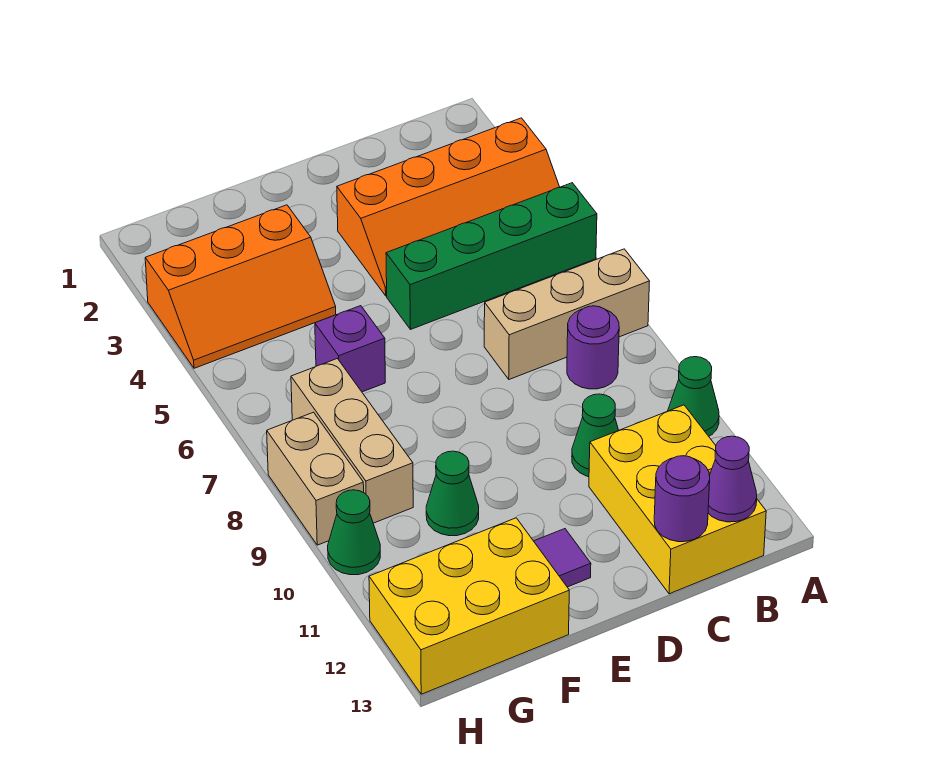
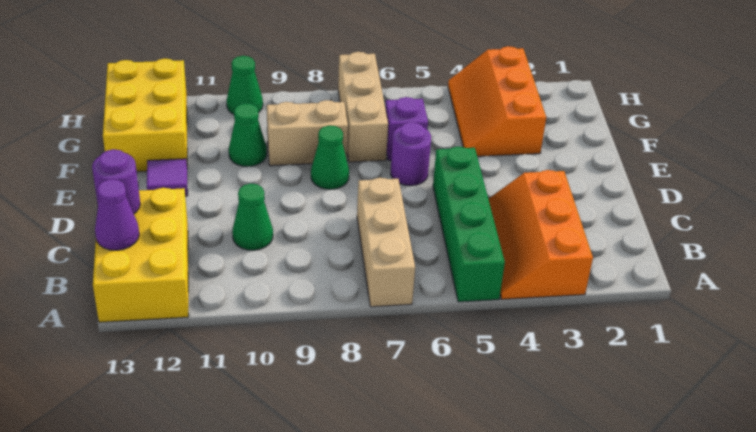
orange 2x4 slope [337,118,559,296] -> orange 2x3 slope [488,170,593,299]
green 1x1 cone [668,357,719,436] -> green 1x1 cone moved to [311,125,349,189]
purple 1x1 round brick [567,306,619,389] -> purple 1x1 round brick moved to [391,122,431,186]
yellow 2x3 brick [589,405,766,594] -> yellow 2x3 brick turned to [93,188,189,322]
tan 1x3 brick [291,359,413,523] -> tan 1x3 brick turned to [338,52,388,162]
tan 1x2 brick [267,412,364,545] -> tan 1x2 brick moved to [267,100,348,166]

